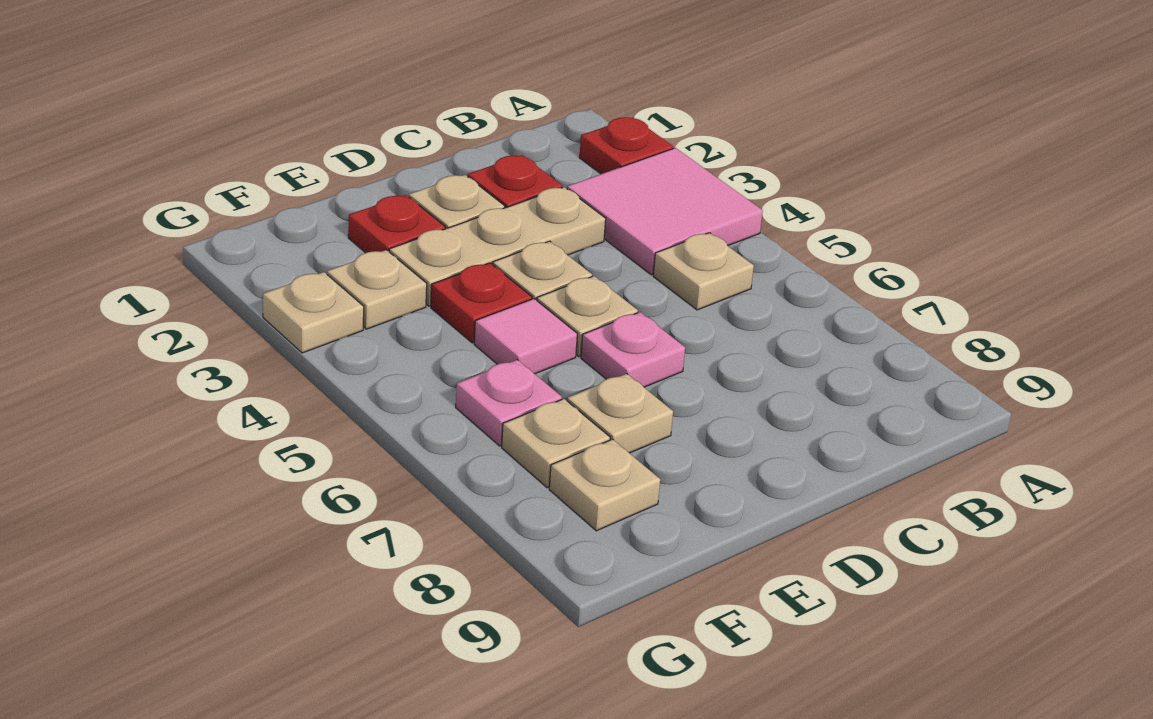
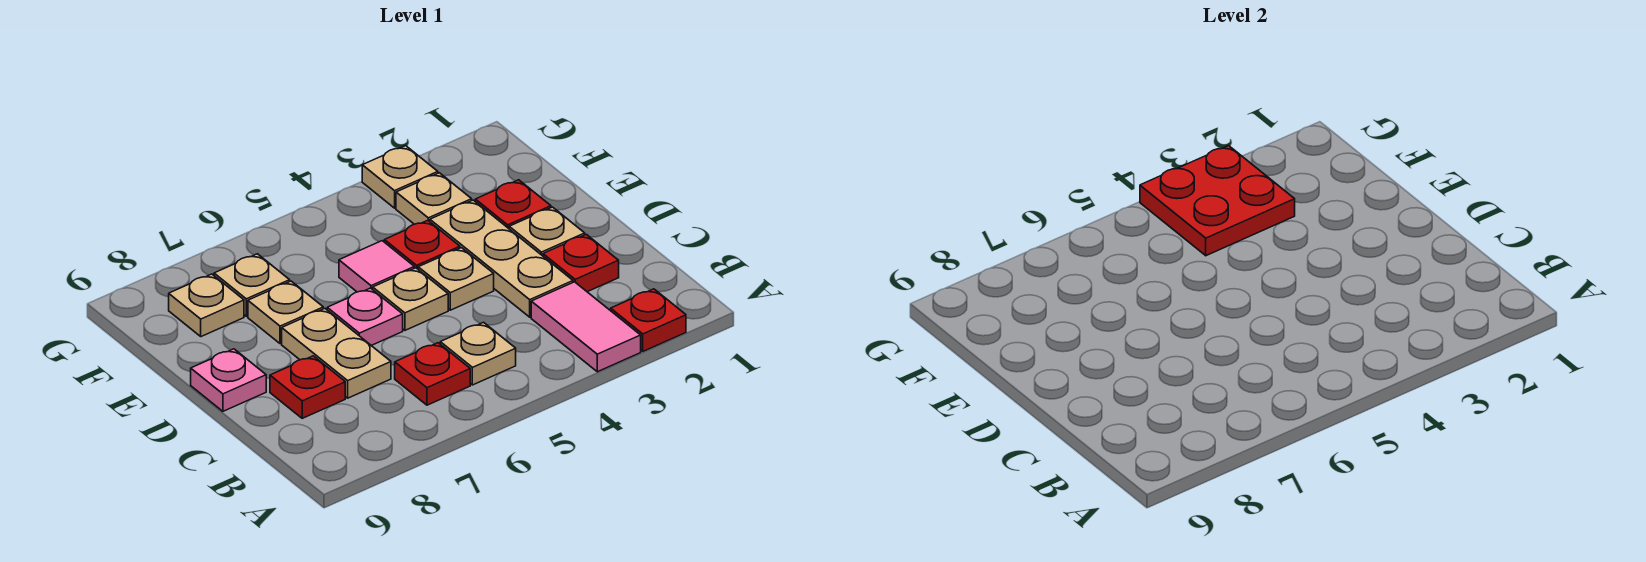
pink 2x2 tile [567,148,763,275] -> pink 1x2 tile [531,282,641,372]
none -> red 1x1 plate [395,343,470,405]
none -> tan 1x2 plate [282,309,391,398]
none -> red 1x1 plate [270,356,345,418]
none -> red 2x2 plate [1140,146,1295,256]
pink 1x1 plate [456,360,562,446] -> pink 1x1 plate moved to [191,349,266,411]

